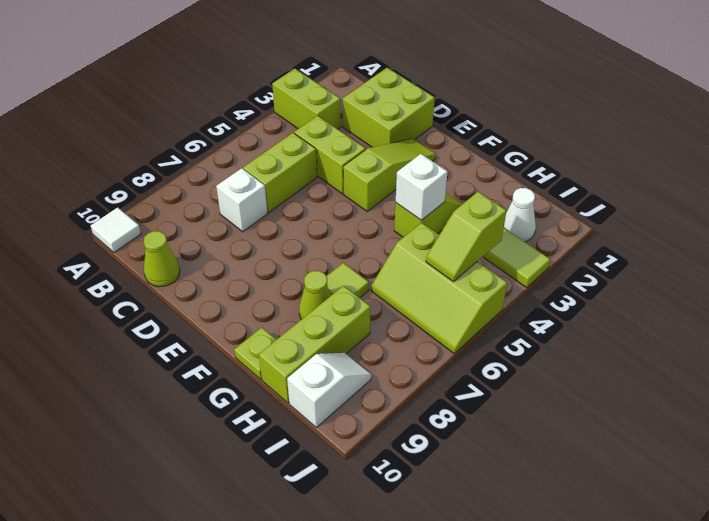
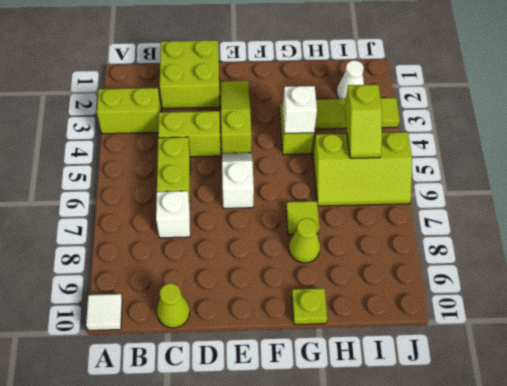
lime 1x3 brick [259,286,370,403] -> none
white 1x2 slope [287,353,371,427] -> white 1x2 slope moved to [222,153,254,208]

